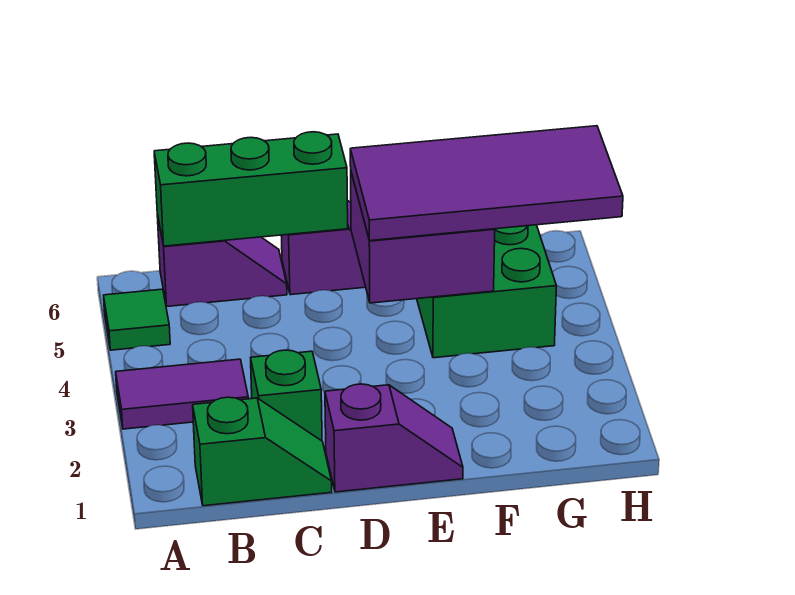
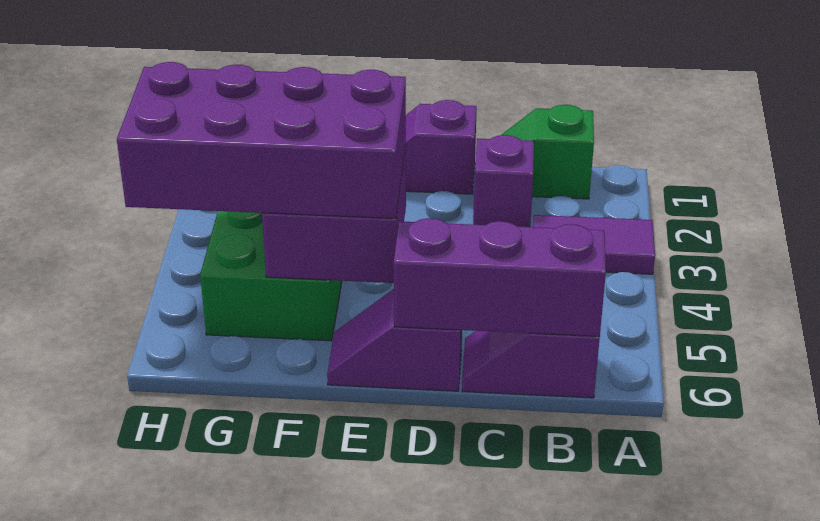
green 1x1 tile [104,289,170,350] -> none
green 1x3 brick [154,132,348,246] -> purple 1x3 brick [394,218,606,336]
green 1x1 brick [251,350,322,441] -> purple 1x1 brick [473,135,534,227]
purple 2x4 tile [350,126,623,241] -> purple 2x4 brick [117,62,406,219]

